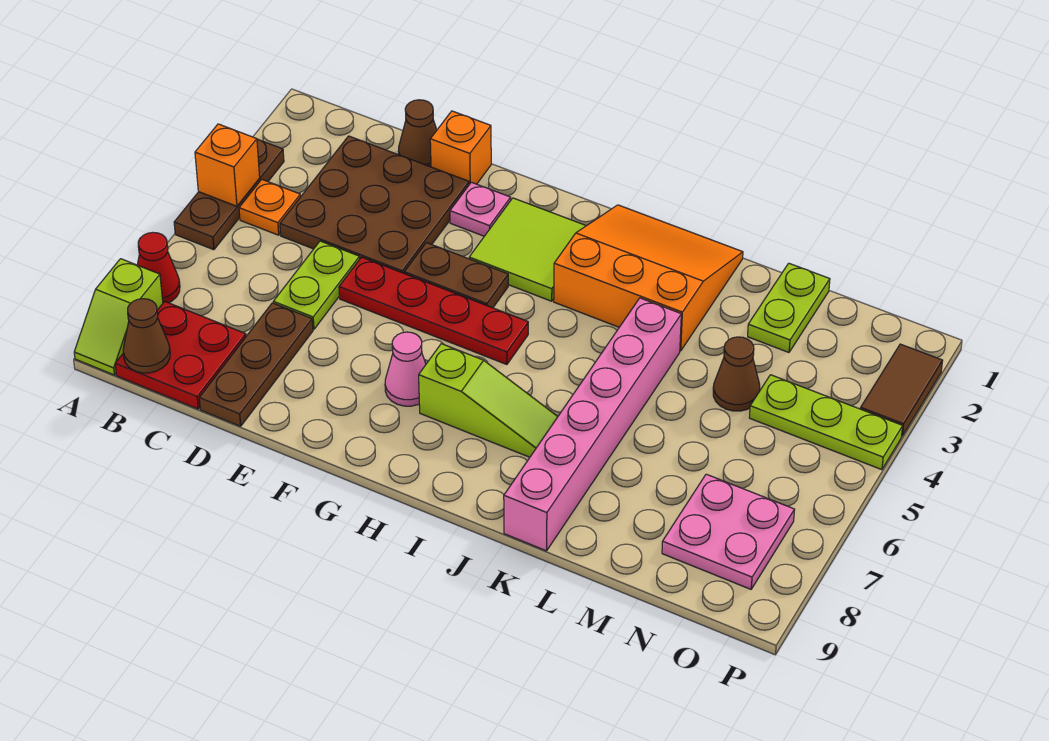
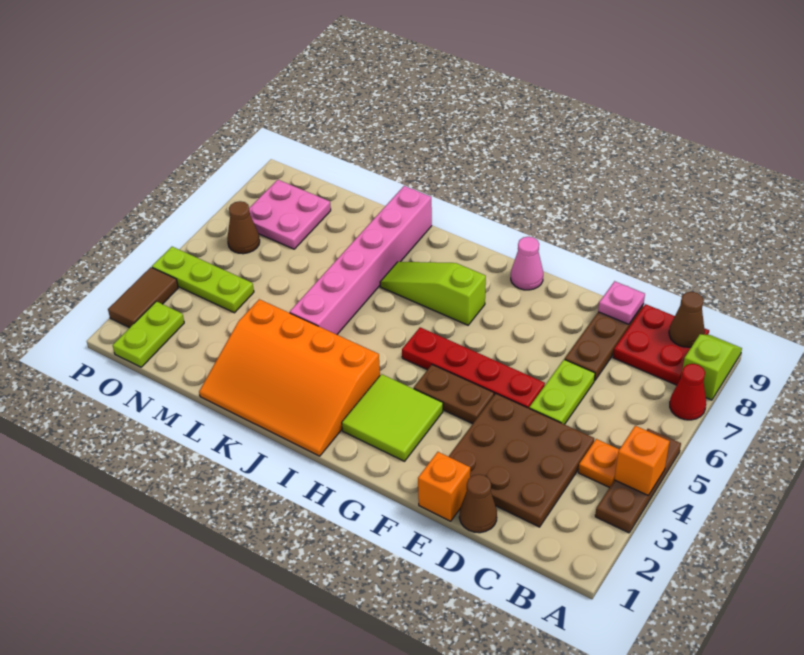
pink 1x1 plate [450,182,511,236] -> pink 1x1 plate moved to [598,281,645,324]
pink 1x1 cone [385,332,426,406] -> pink 1x1 cone moved to [511,237,543,290]
orange 3x3 slope [554,205,743,351] -> orange 3x4 slope [199,299,380,456]
lime 1x2 plate [748,263,830,352] -> lime 1x2 plate moved to [113,301,184,367]
brown 1x1 cone [713,337,760,411] -> brown 1x1 cone moved to [227,201,260,254]

